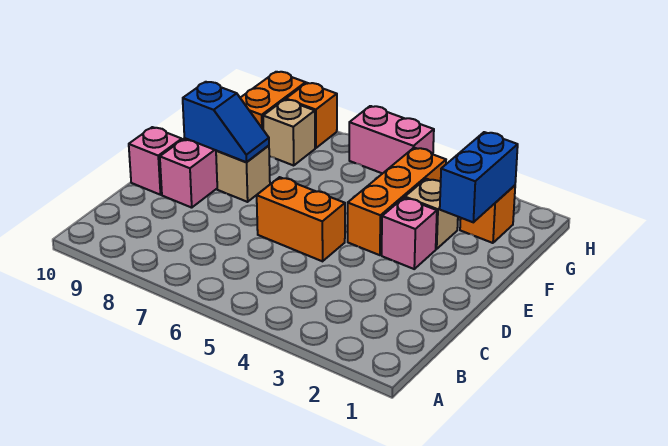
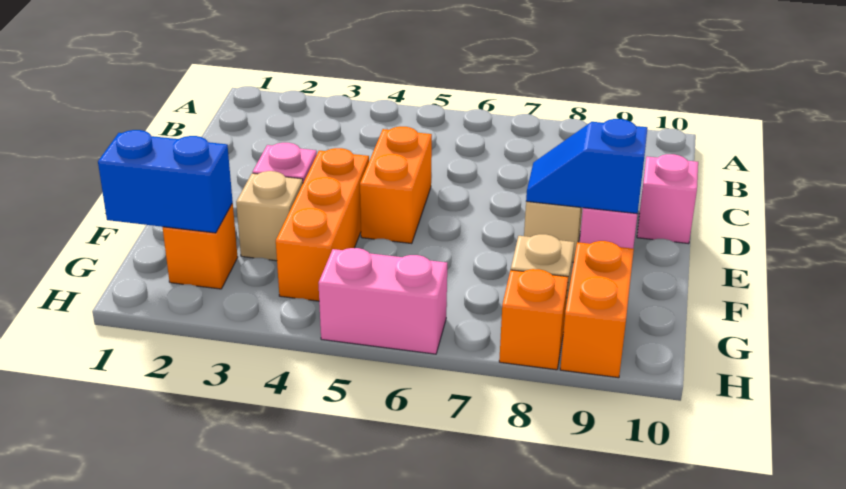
orange 1x2 brick [257,177,345,261] -> orange 1x2 brick turned to [360,127,432,243]
blue 1x2 brick [440,132,518,222] -> blue 1x2 brick turned to [98,130,233,233]

